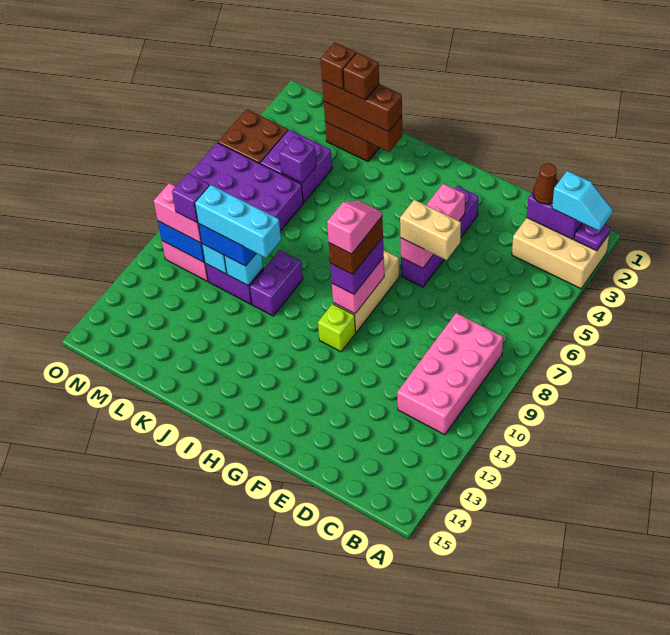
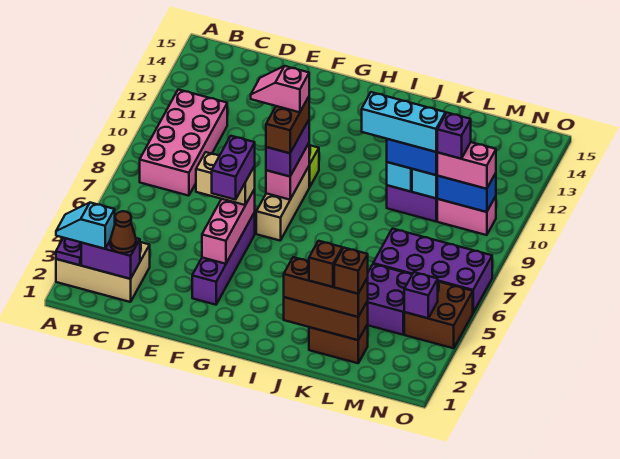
pink 1x2 slope [327,201,382,254] -> pink 1x2 slope turned to [251,66,309,112]
purple 1x2 brick [250,250,303,316] -> purple 1x2 brick moved to [212,136,255,200]
purple 1x1 brick [280,137,316,183] -> purple 1x1 brick moved to [404,272,438,318]

